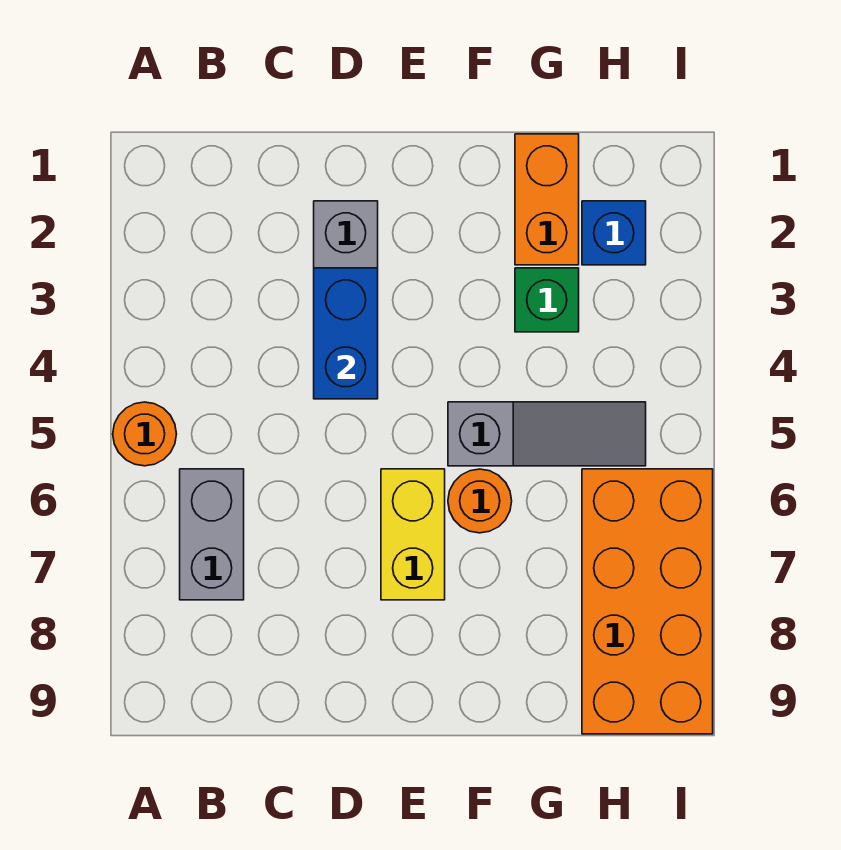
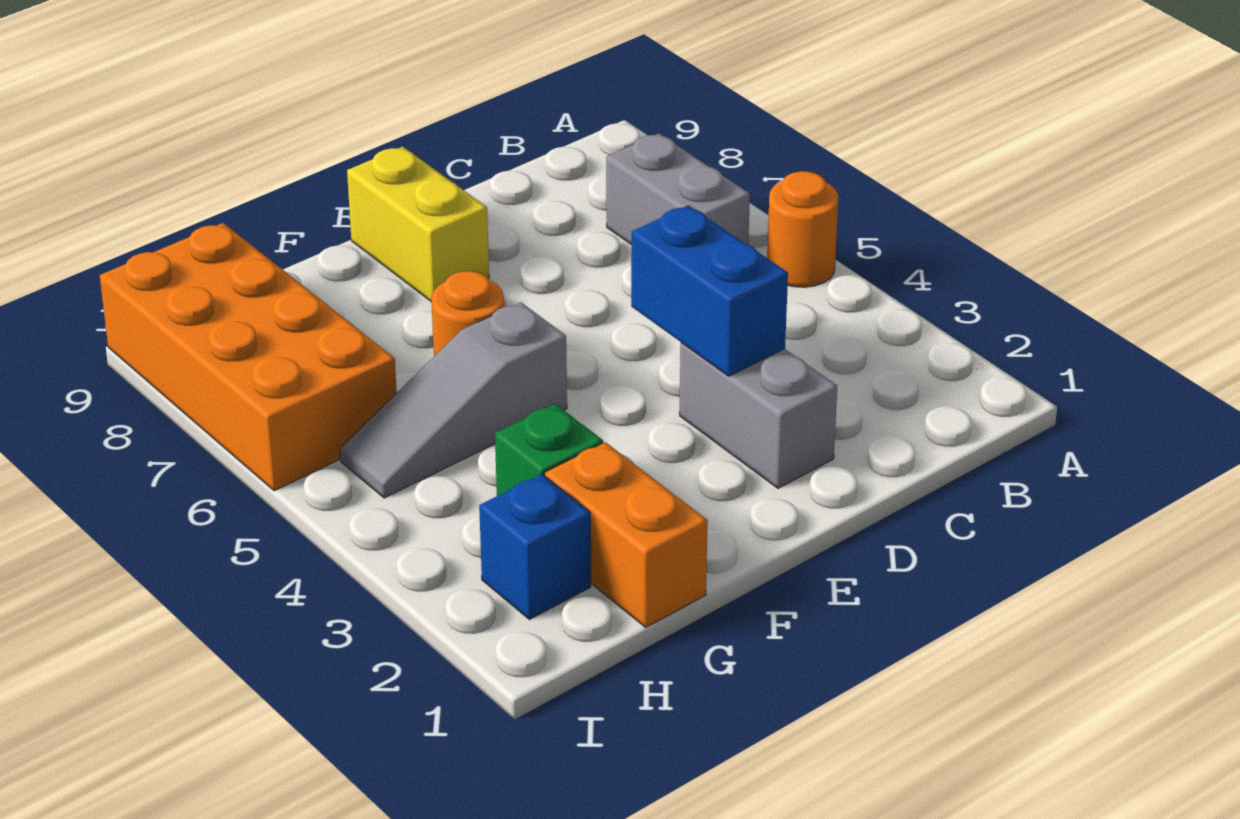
yellow 1x2 brick [381,469,445,600] -> yellow 1x2 brick moved to [347,147,489,301]

